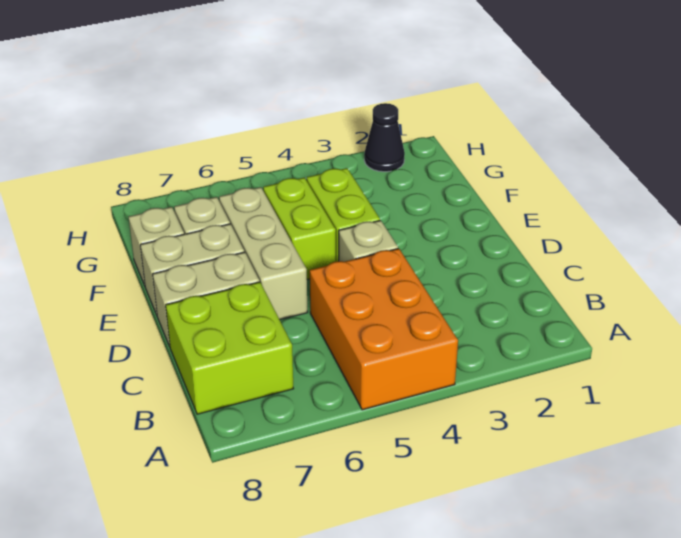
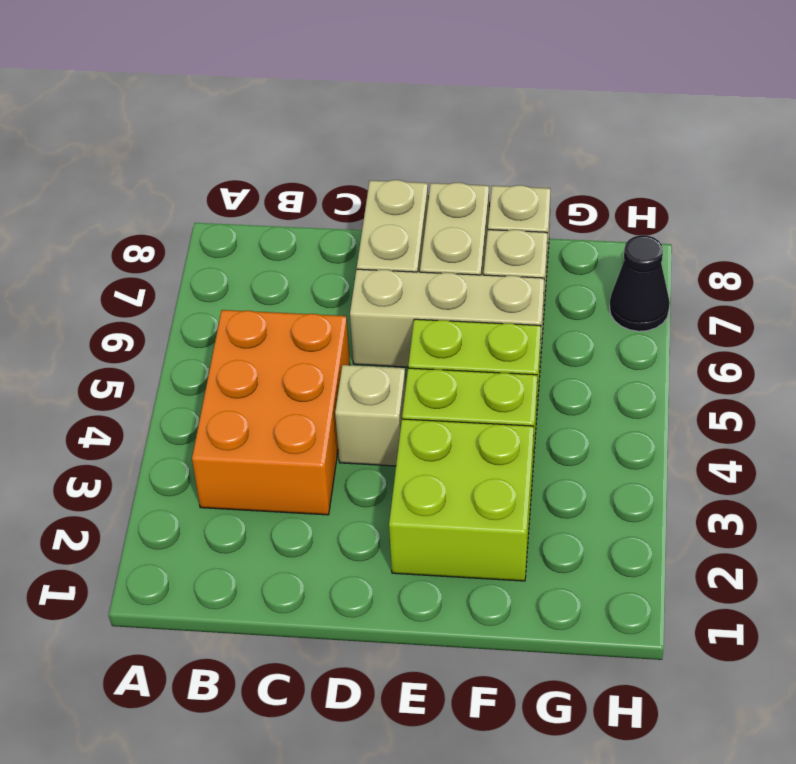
orange 2x3 brick [310,249,458,410] -> orange 2x3 brick turned to [192,310,350,515]
lime 2x2 brick [166,282,293,414] -> lime 2x2 brick moved to [389,419,534,581]
black 1x1 cone [364,103,405,172] -> black 1x1 cone moved to [610,235,670,331]

